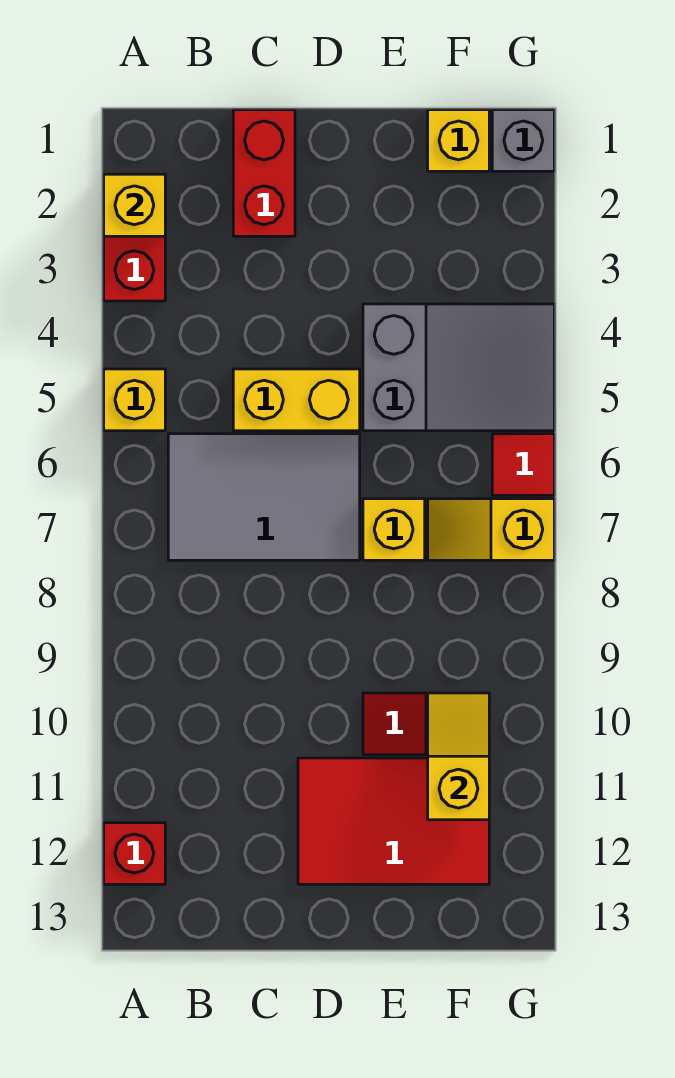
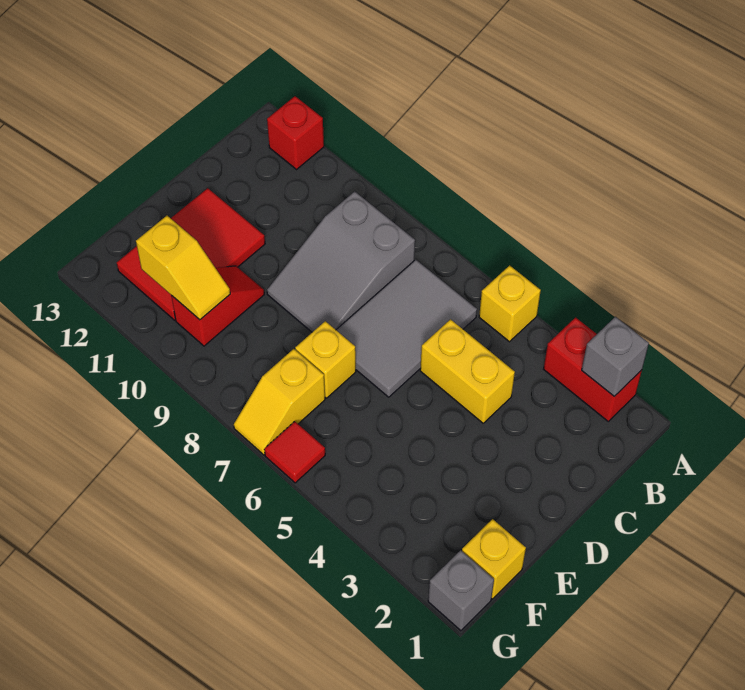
yellow 1x1 brick [104,174,165,236] -> grey 1x1 brick [582,317,649,396]
red 1x2 brick [233,110,295,236] -> none
yellow 1x2 brick [233,369,360,431] -> yellow 1x2 brick turned to [420,319,515,423]
grey 2x3 slope [363,304,554,431] -> grey 2x3 slope moved to [267,191,415,332]
yellow 1x2 slope [428,499,554,560] -> yellow 1x2 slope turned to [234,349,325,455]

